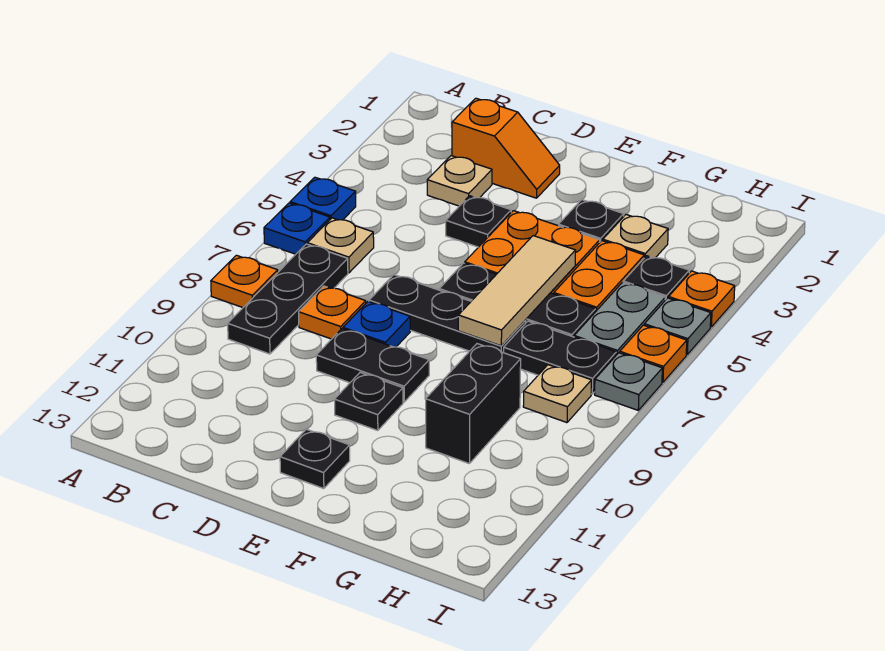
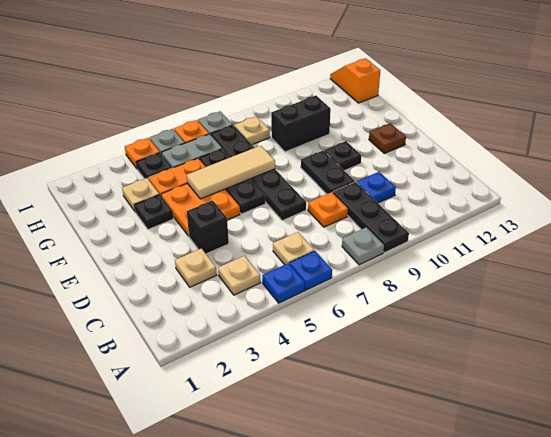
orange 1x1 plate [211,255,278,308] -> grey 1x1 plate [342,227,384,265]
none -> tan 1x1 plate [218,256,260,295]
black 1x3 plate [228,244,348,354] -> black 1x3 plate turned to [333,182,409,253]
orange 1x2 slope [452,98,560,198] -> orange 1x2 slope moved to [330,58,380,103]
black 1x1 plate [446,196,511,247] -> black 1x1 brick [187,201,229,254]
blue 1x1 plate [343,302,410,347] -> blue 1x1 plate moved to [357,172,396,203]
black 1x1 plate [280,429,350,489] -> brown 1x1 plate [369,123,406,153]

